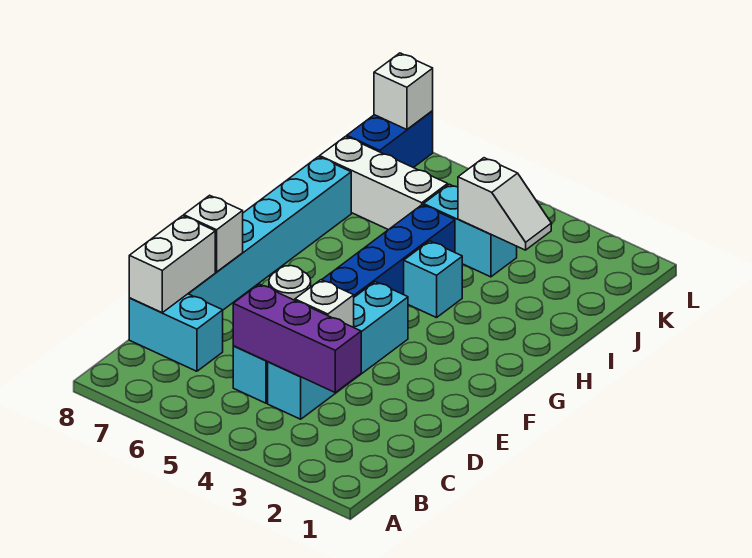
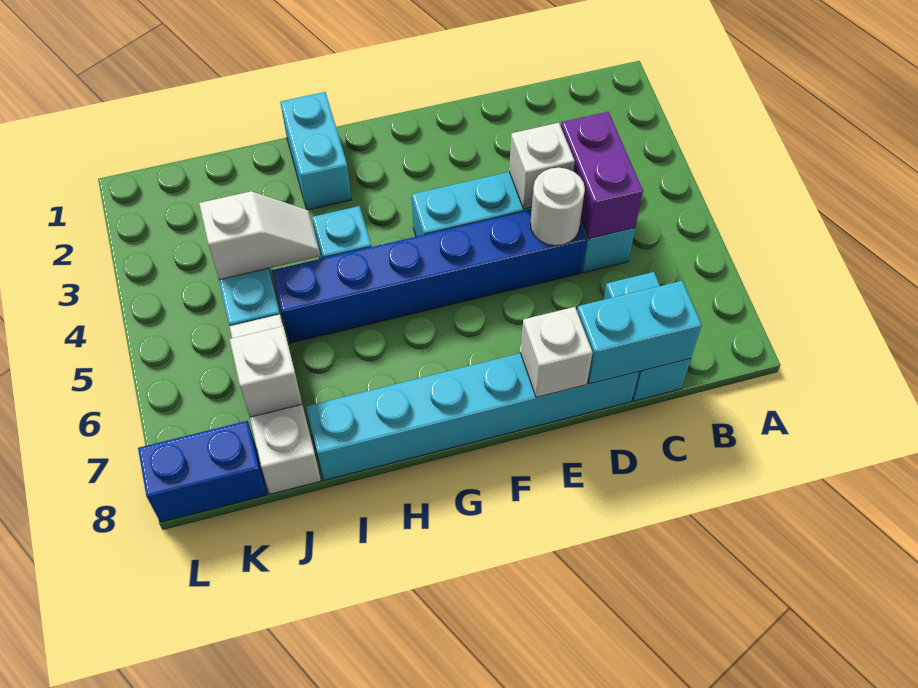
purple 1x3 brick [233,284,361,392] -> purple 1x2 brick [561,112,643,239]
white 1x2 brick [129,216,215,312] -> cyan 1x2 brick [577,281,702,384]
none -> cyan 1x2 brick [280,92,352,210]
white 1x2 slope [458,158,551,250] -> white 1x2 slope turned to [199,191,320,280]
white 1x1 brick [374,53,433,130] -> white 1x1 brick moved to [230,326,302,417]

